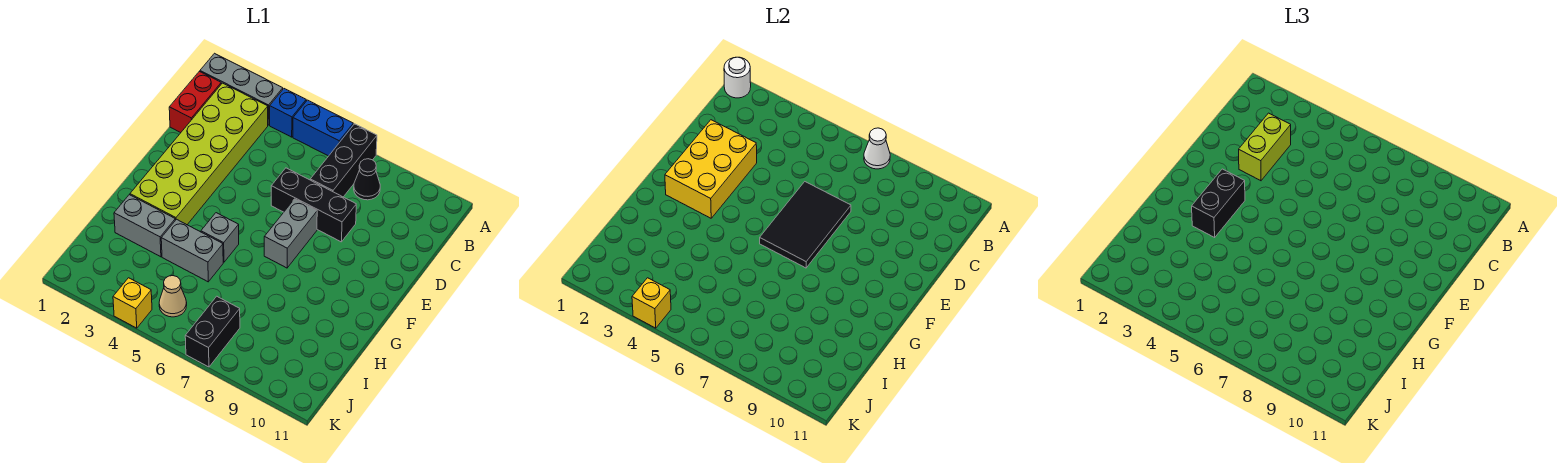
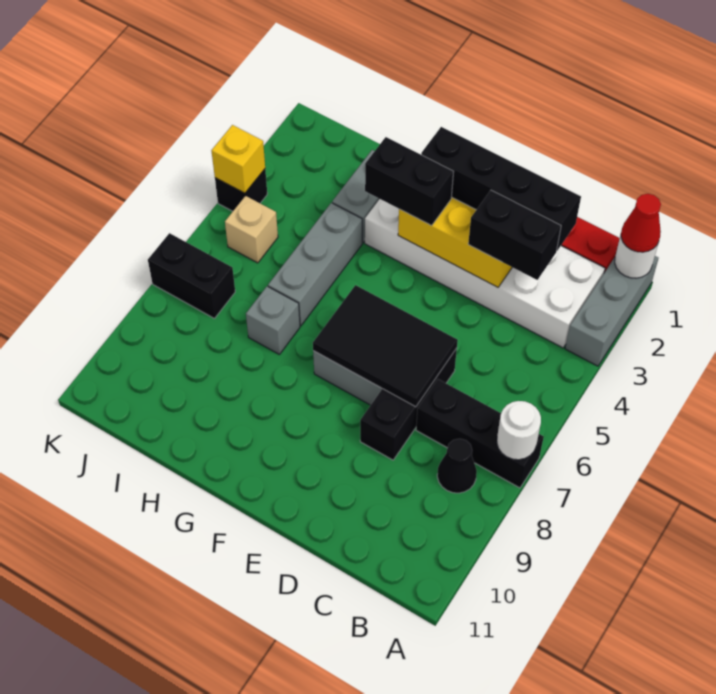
none -> red 1x1 cone [621,194,661,252]
blue 1x1 brick [270,89,306,137] -> none
blue 1x2 brick [293,100,353,156] -> none
white 1x1 cone [864,128,890,169] -> white 1x1 round brick [497,401,541,460]
lime 2x6 brick [130,83,268,225] -> white 2x6 brick [365,199,605,348]
none -> black 1x4 brick [421,127,581,251]
lime 1x2 brick [1239,113,1291,181] -> black 1x2 brick [468,190,561,280]
grey 1x1 brick [201,213,239,262] -> grey 1x1 brick moved to [246,286,300,354]
grey 1x2 brick [161,219,223,282] -> grey 1x3 brick [268,203,362,326]
tan 1x1 cone [159,276,187,317] -> tan 1x1 brick [225,196,278,263]
yellow 1x1 brick [113,278,152,328] -> black 1x1 brick [215,169,267,211]

